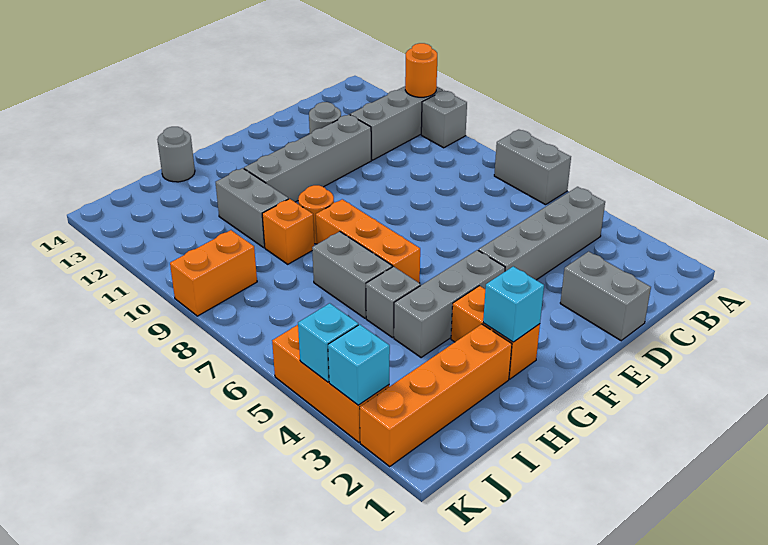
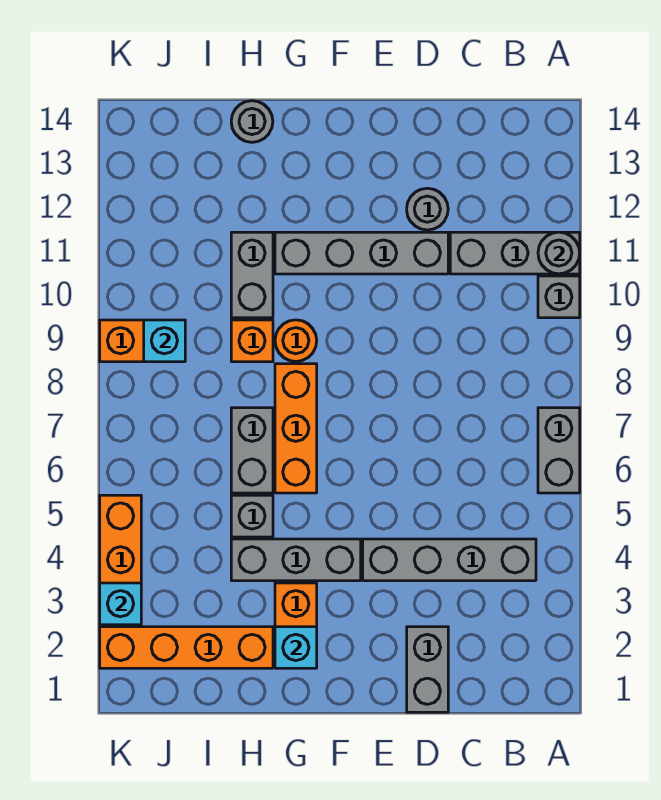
orange 1x1 round brick [405,43,437,97] -> grey 1x1 round brick [538,232,580,274]
cyan 1x1 brick [298,303,358,382] -> cyan 1x1 brick moved to [144,320,185,362]

